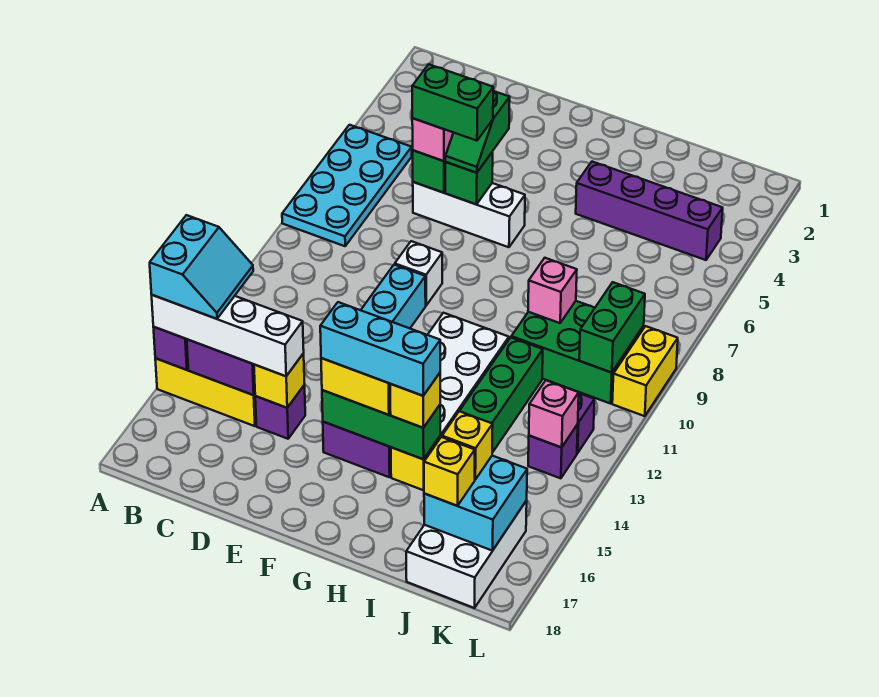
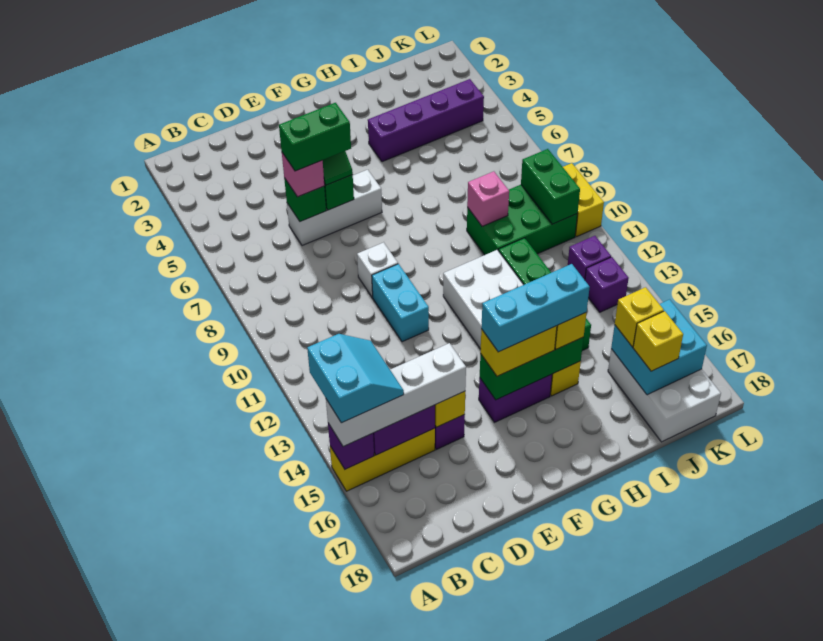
cyan 2x4 plate [282,125,412,246] -> none
pink 1x1 brick [529,380,579,447] -> none

